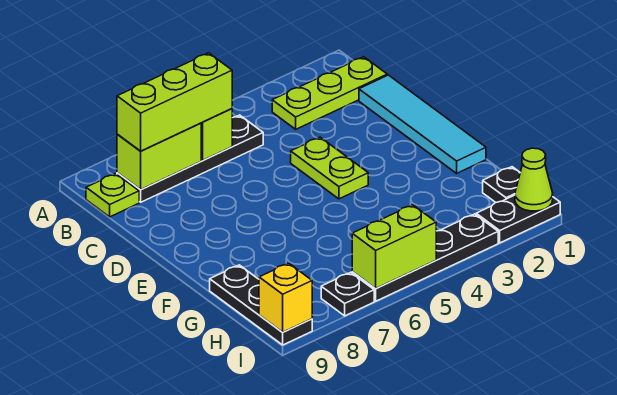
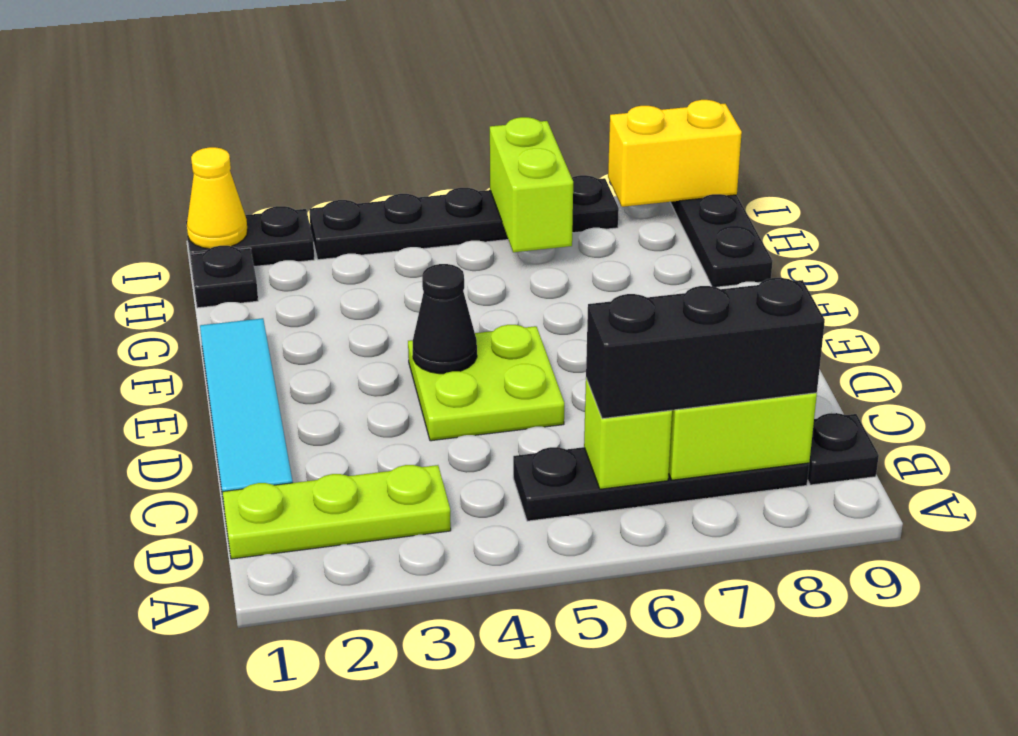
lime 1x3 brick [117,53,232,151] -> black 1x3 brick [586,278,825,419]
lime 1x1 plate [86,174,139,217] -> black 1x1 plate [808,413,879,485]
lime 1x2 plate [291,137,368,199] -> lime 2x2 plate [408,325,564,441]
none -> black 1x1 cone [413,264,477,374]
lime 1x1 cone [515,148,553,211] -> yellow 1x1 cone [187,147,247,249]
lime 1x2 brick [352,205,436,288] -> lime 1x2 brick turned to [490,117,573,252]
yellow 1x1 brick [259,263,312,332] -> yellow 1x2 brick [608,100,742,207]

